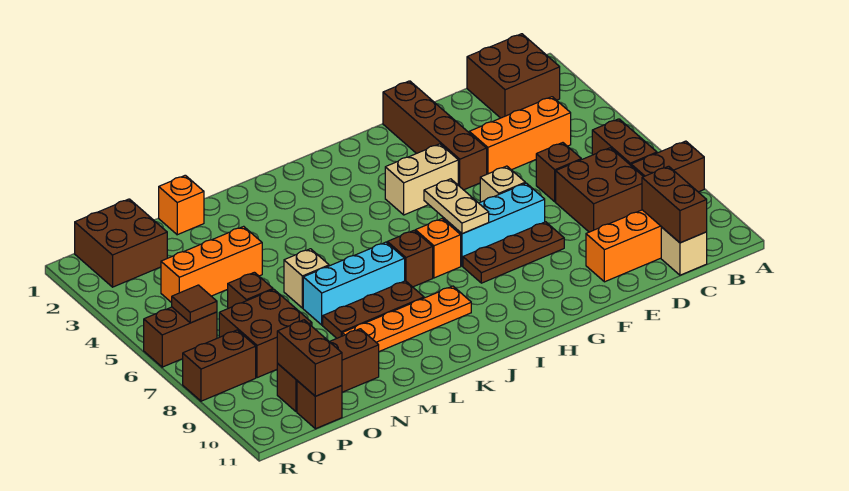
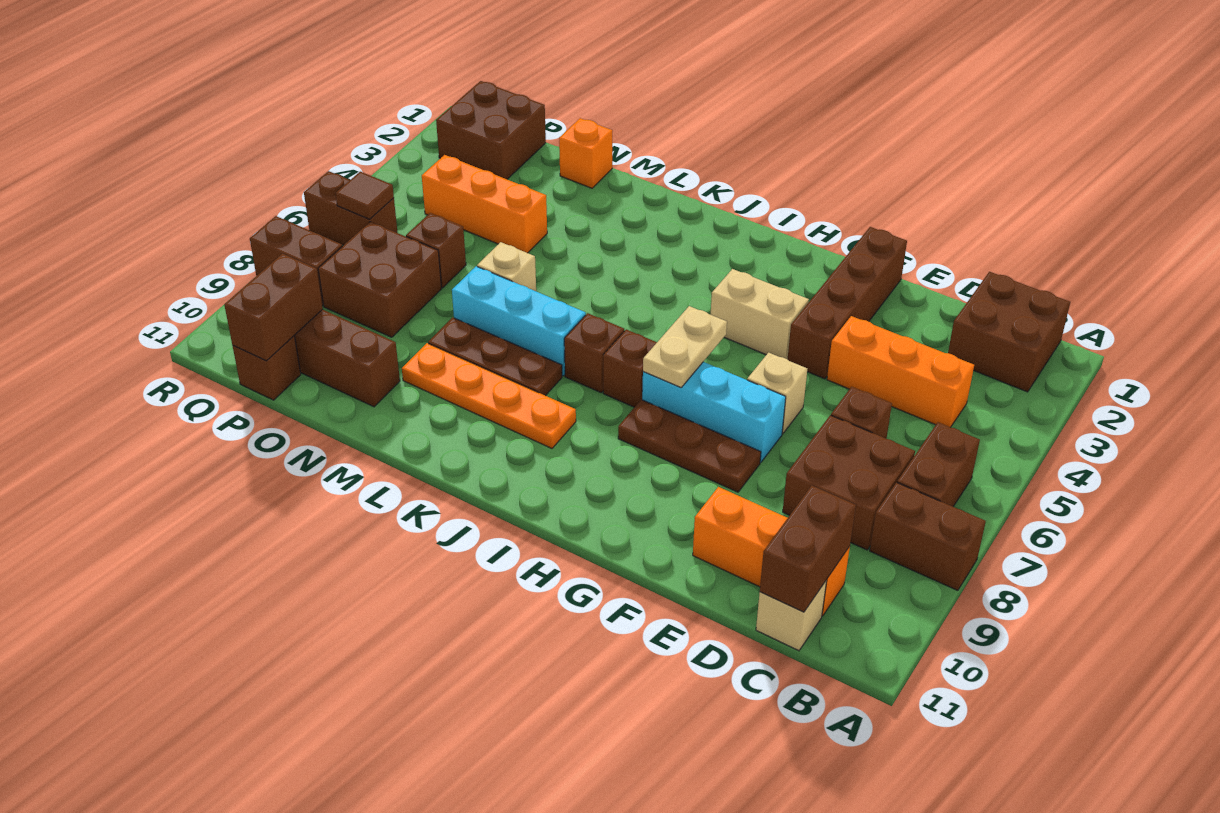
orange 1x1 brick [415,219,461,278] -> brown 1x1 brick [603,329,657,407]

